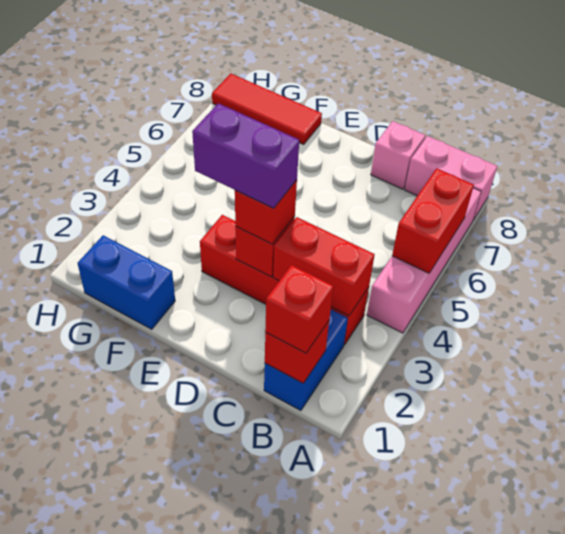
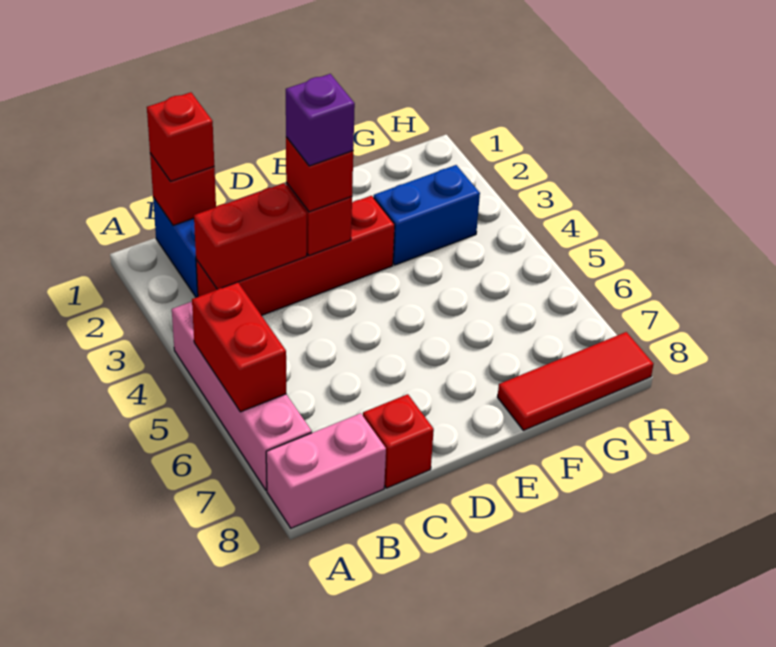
pink 1x1 brick [371,121,425,189] -> red 1x1 brick [363,394,434,488]
purple 1x2 brick [192,103,299,208] -> purple 1x1 brick [286,74,355,166]
blue 1x2 brick [78,235,175,329] -> blue 1x2 brick moved to [374,165,480,265]

